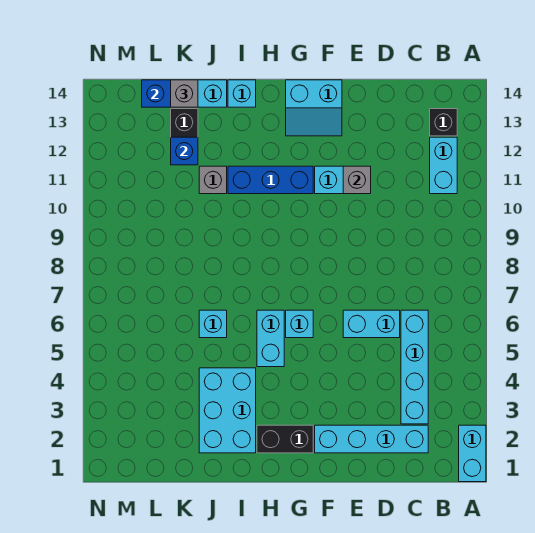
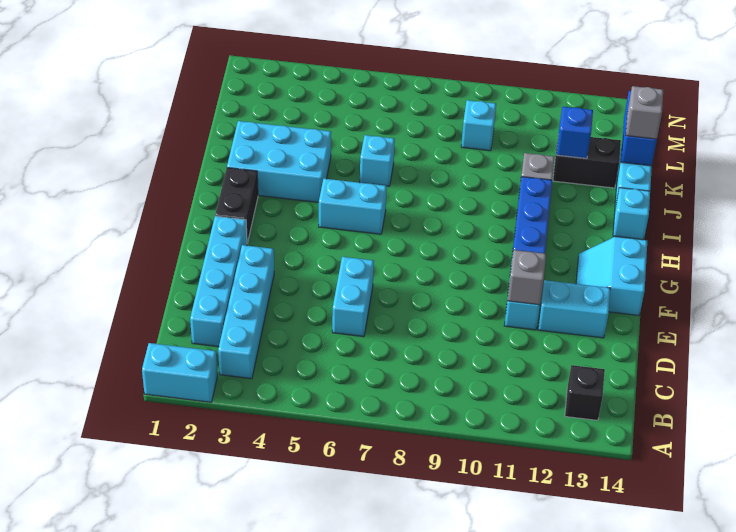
cyan 1x2 brick [430,137,457,194] -> cyan 1x2 brick moved to [538,280,610,338]
cyan 1x4 brick [401,310,428,424] -> cyan 1x4 brick turned to [218,245,274,379]
cyan 1x1 brick [286,310,313,338] -> cyan 1x1 brick moved to [461,100,496,151]

